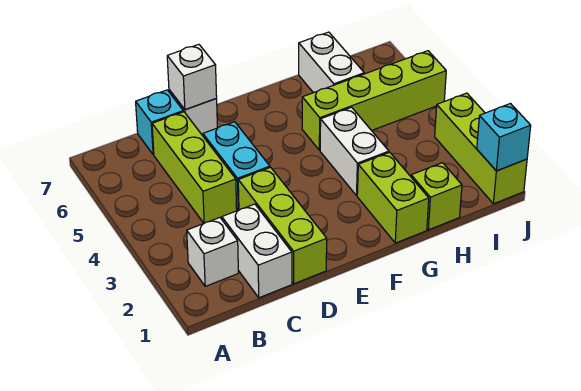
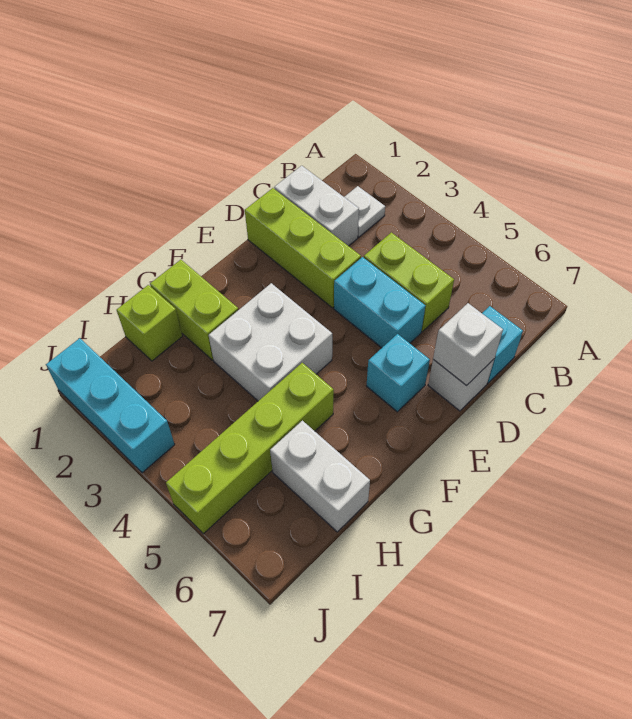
white 1x1 brick [187,218,238,286] -> white 1x1 plate [345,186,385,237]
lime 1x3 brick [152,112,237,223] -> lime 1x2 brick [364,232,454,332]
white 1x2 brick [320,107,389,196] -> white 2x2 brick [209,283,332,401]
lime 1x3 brick [435,93,527,204] -> cyan 1x3 brick [46,338,175,473]
cyan 1x1 brick [477,104,531,171] -> cyan 1x1 brick moved to [367,334,430,412]

